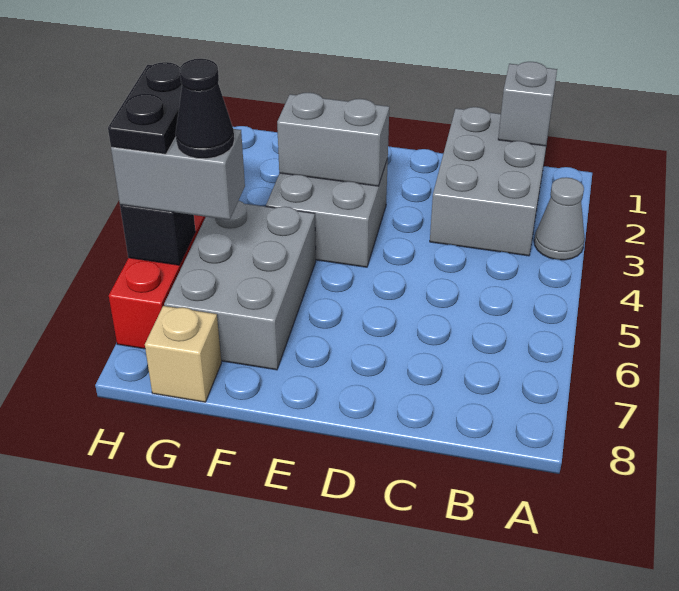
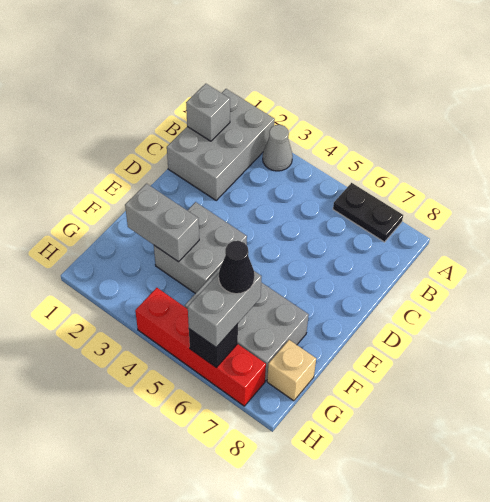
grey 2x3 brick [430,107,549,256] -> grey 2x3 brick turned to [167,89,275,200]
grey 1x2 brick [277,93,389,186] -> grey 1x2 brick turned to [125,184,199,262]
black 1x2 plate [108,62,182,154] -> black 1x2 plate moved to [333,183,403,242]

